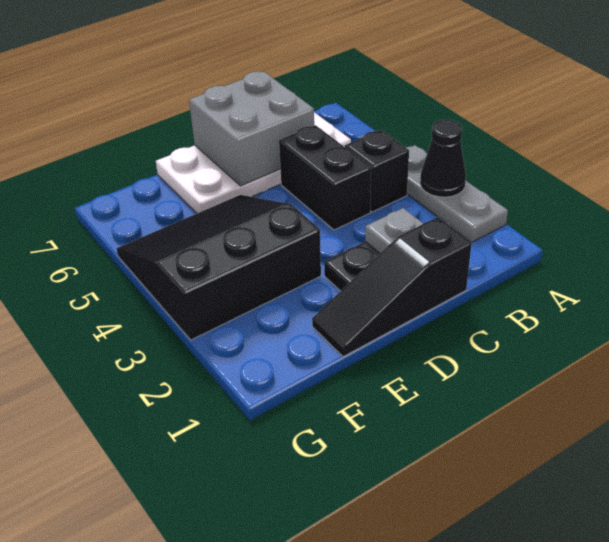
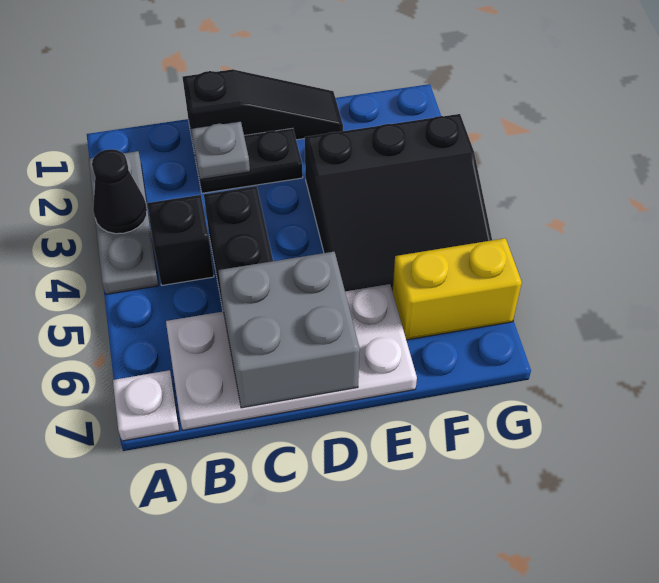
none -> white 1x1 plate [113,370,179,441]
none -> yellow 1x2 brick [392,238,522,340]

